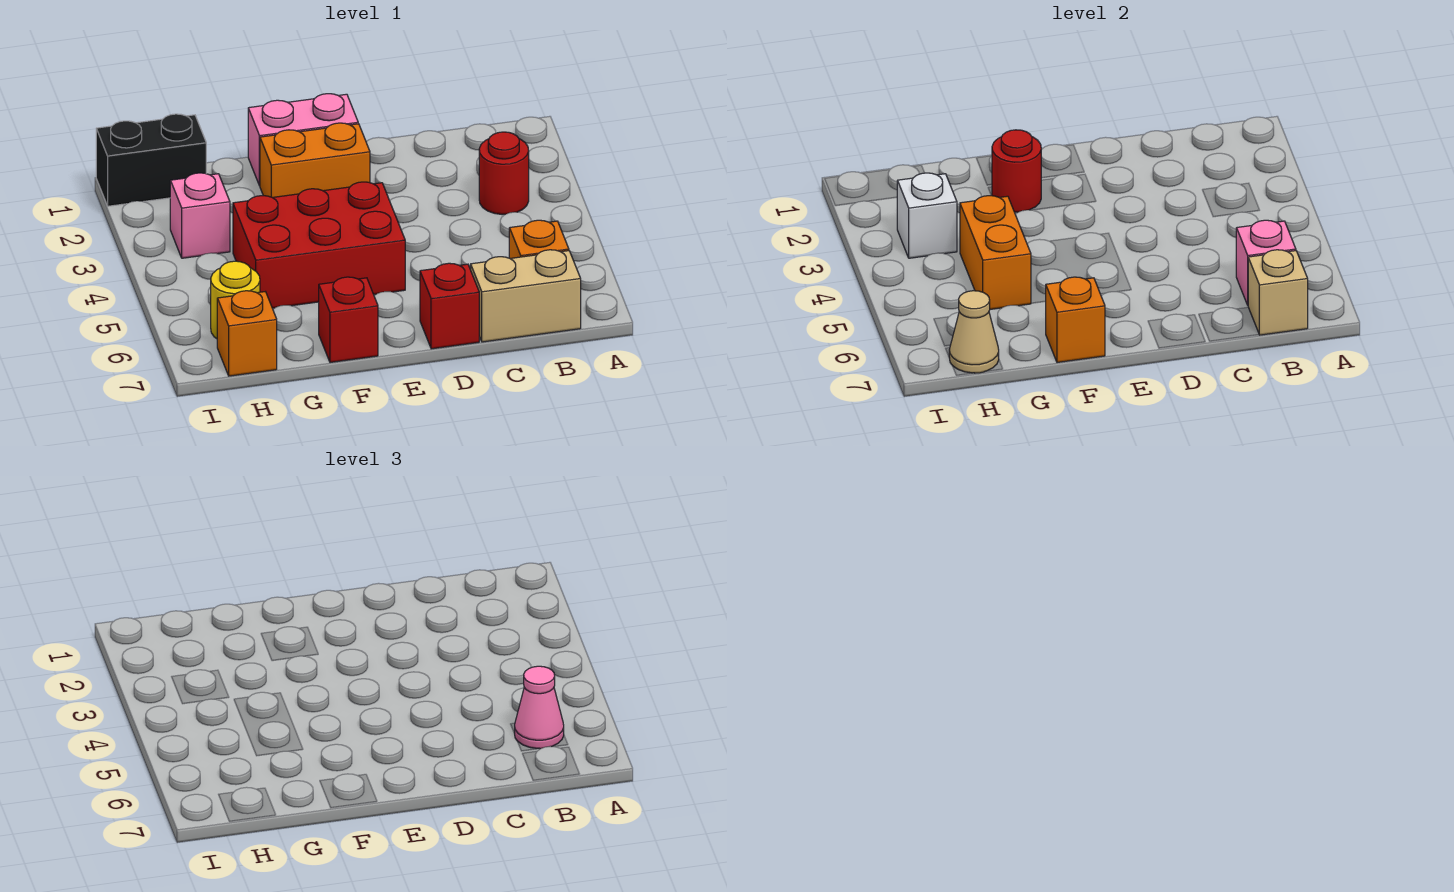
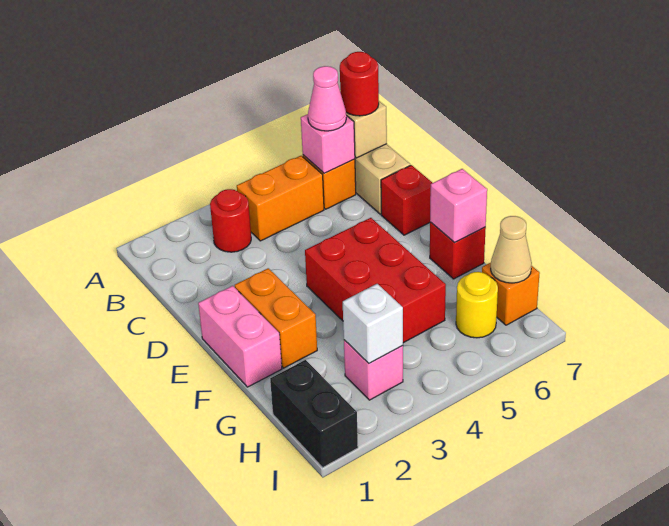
red 1x1 round brick [992,130,1041,212] -> red 1x1 round brick moved to [340,52,379,116]
orange 1x1 brick [1046,277,1105,362] -> pink 1x1 brick [430,169,487,243]
orange 1x2 brick [960,196,1031,309] -> orange 1x2 brick moved to [237,156,324,241]

